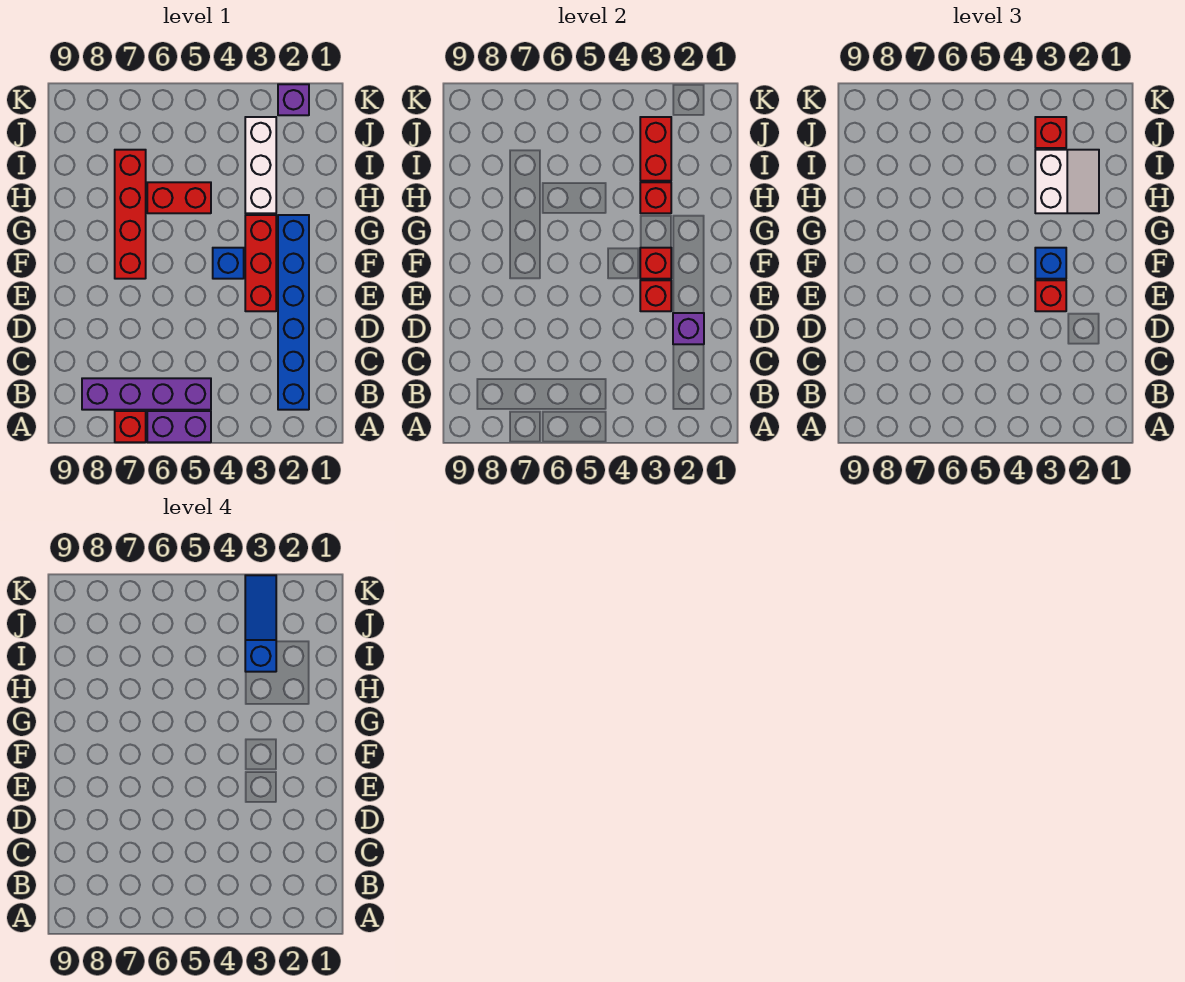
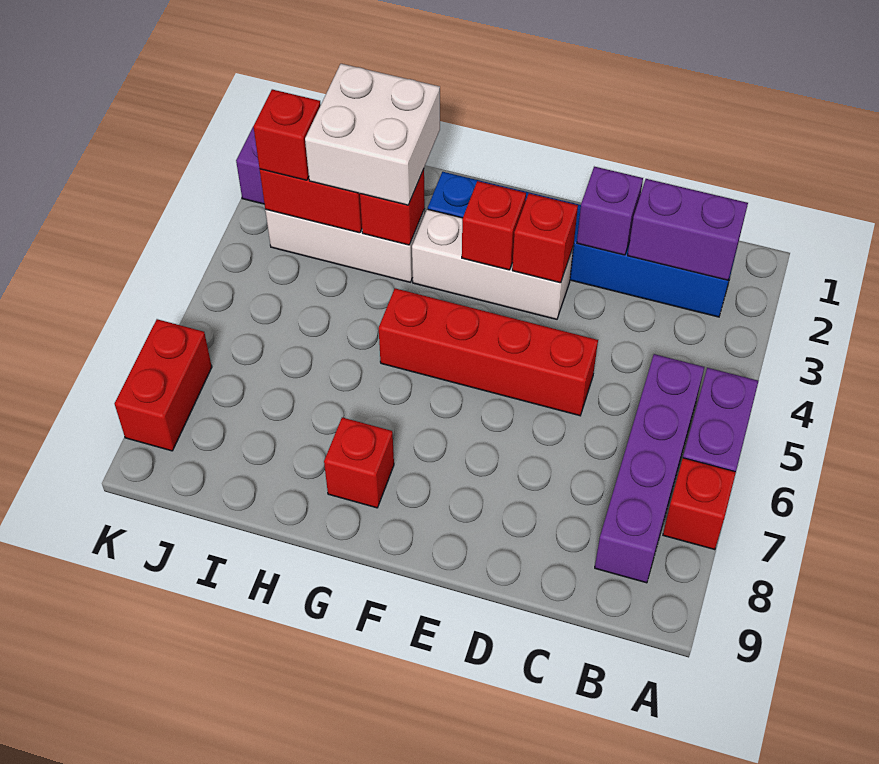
none -> purple 1x2 brick [628,179,748,280]
red 1x3 brick [245,215,276,311] -> white 1x3 brick [412,209,574,319]
red 1x1 brick [1035,280,1066,311] -> red 1x1 brick moved to [324,417,394,508]
blue 1x1 brick [1035,248,1066,279] -> none
blue 1x1 brick [213,248,244,279] -> none
red 1x4 brick [115,150,146,279] -> red 1x4 brick moved to [379,288,598,416]
white 2x2 slope [1035,150,1099,213] -> white 2x2 brick [305,64,440,205]
red 1x2 brick [147,182,211,213] -> red 1x2 brick moved to [115,319,212,451]
blue 1x3 slope [245,575,276,672] -> none

